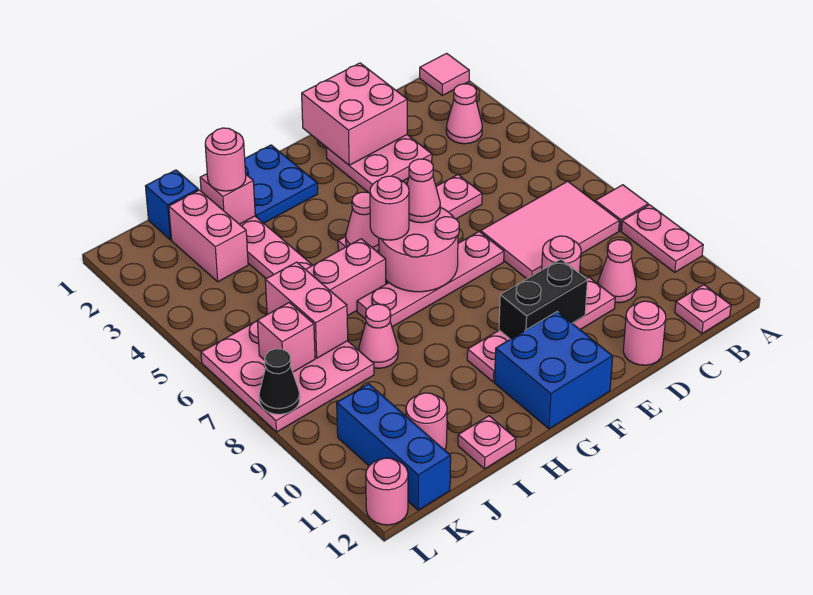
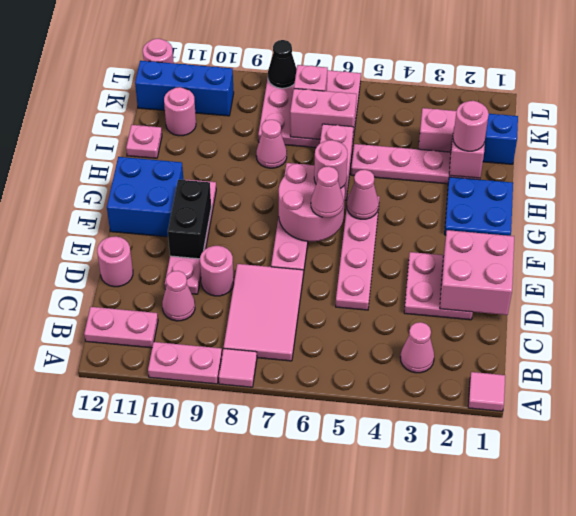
pink 1x1 plate [675,285,731,334] -> pink 1x2 plate [84,307,158,348]

